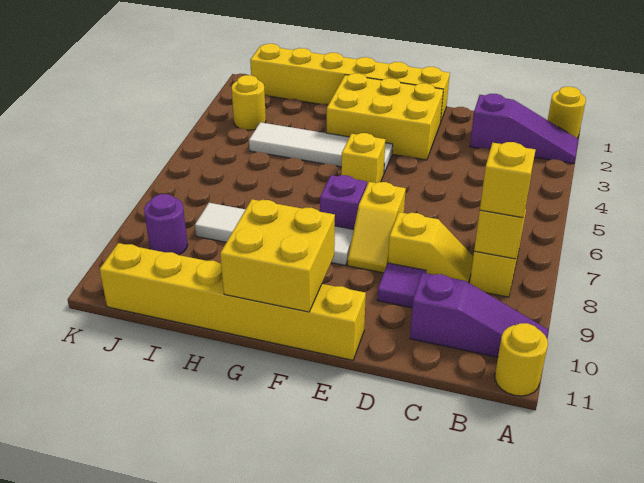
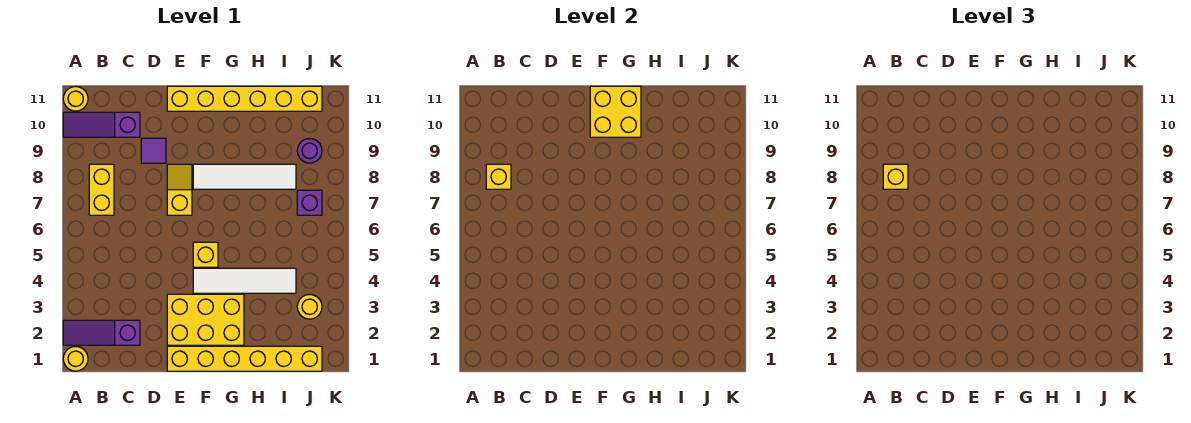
yellow 1x2 slope [388,212,473,283] -> none
purple 1x1 brick [320,175,367,229] -> purple 1x1 brick moved to [297,190,322,215]

